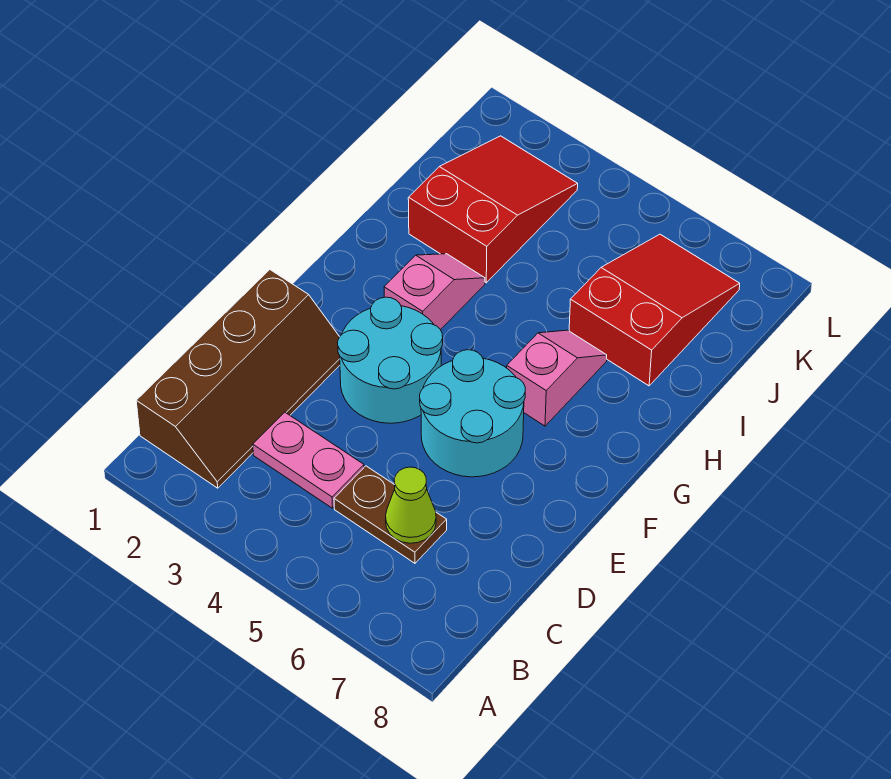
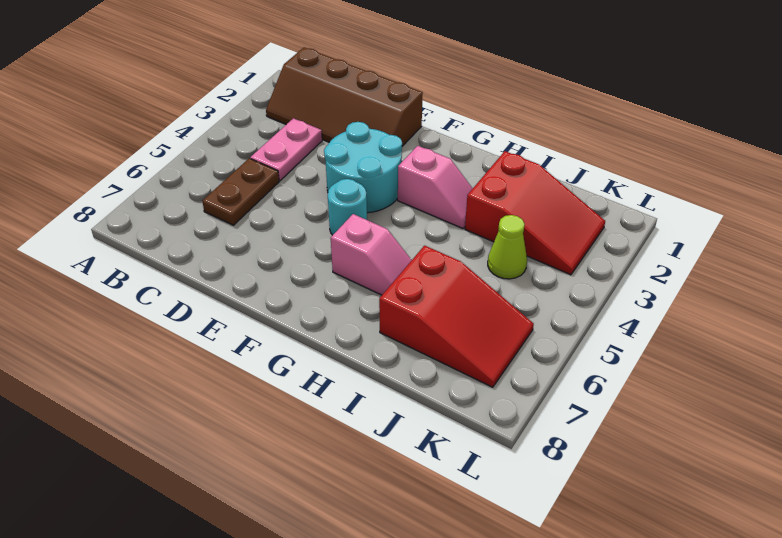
lime 1x1 cone [386,467,436,543] -> lime 1x1 cone moved to [488,215,527,279]
cyan 2x2 round brick [420,350,525,477] -> cyan 1x1 round brick [328,179,367,235]

